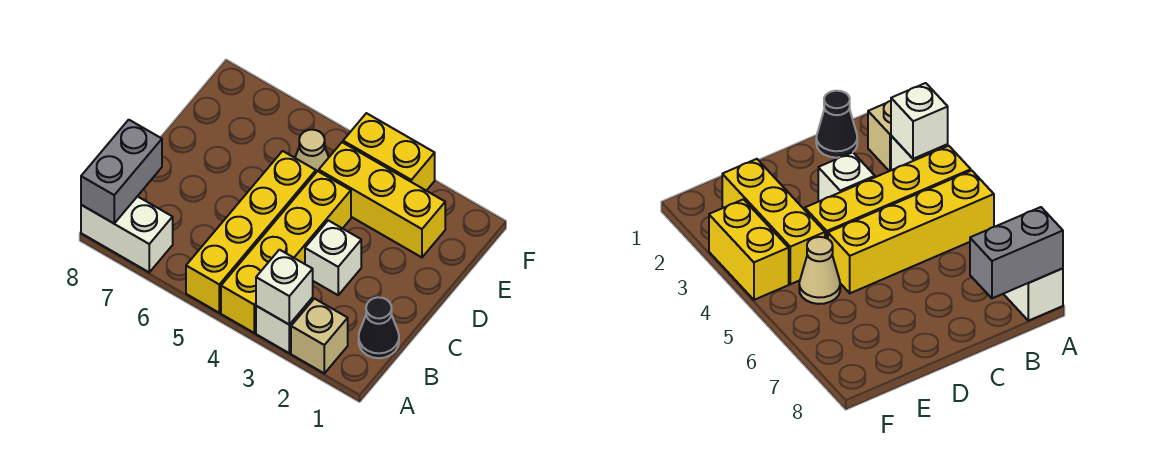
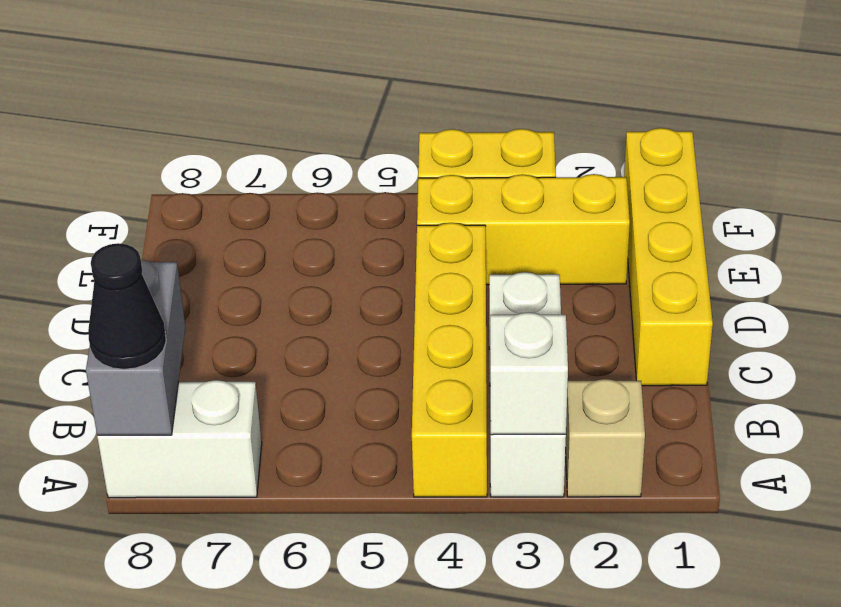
yellow 1x4 brick [186,151,316,313] -> yellow 1x4 brick moved to [624,128,713,386]
black 1x1 cone [359,297,399,358] -> black 1x1 cone moved to [88,243,166,369]
tan 1x1 cone [295,130,329,172] -> none

